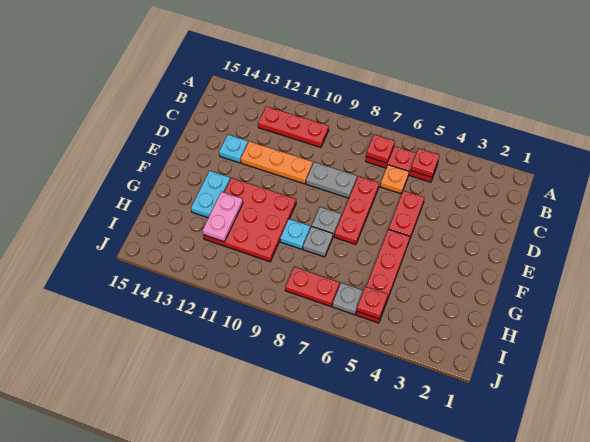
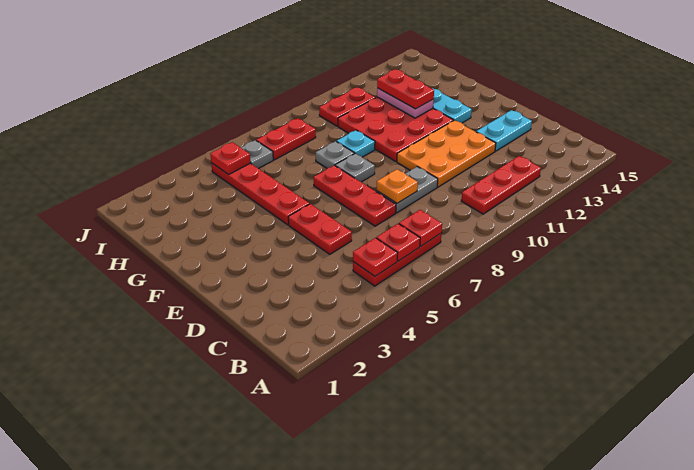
none -> red 1x1 plate [376,224,420,261]
orange 1x1 plate [380,165,409,194] -> orange 1x1 plate moved to [377,169,418,203]
orange 1x3 plate [241,141,313,184] -> orange 2x3 plate [397,120,496,187]
cyan 1x1 plate [219,135,248,163] -> cyan 1x2 plate [476,110,532,151]
none -> red 1x2 plate [377,70,434,109]
none -> red 1x2 plate [319,87,375,126]

